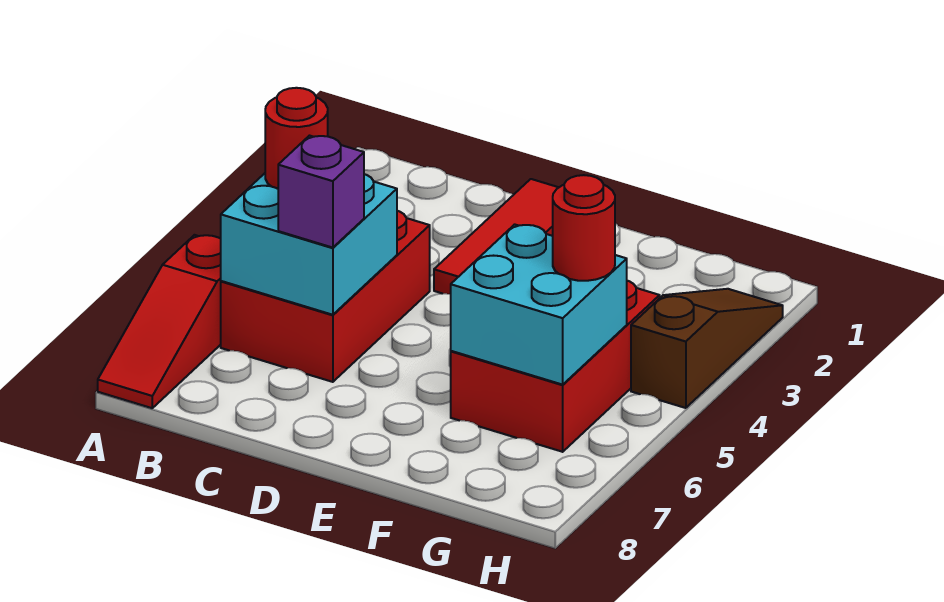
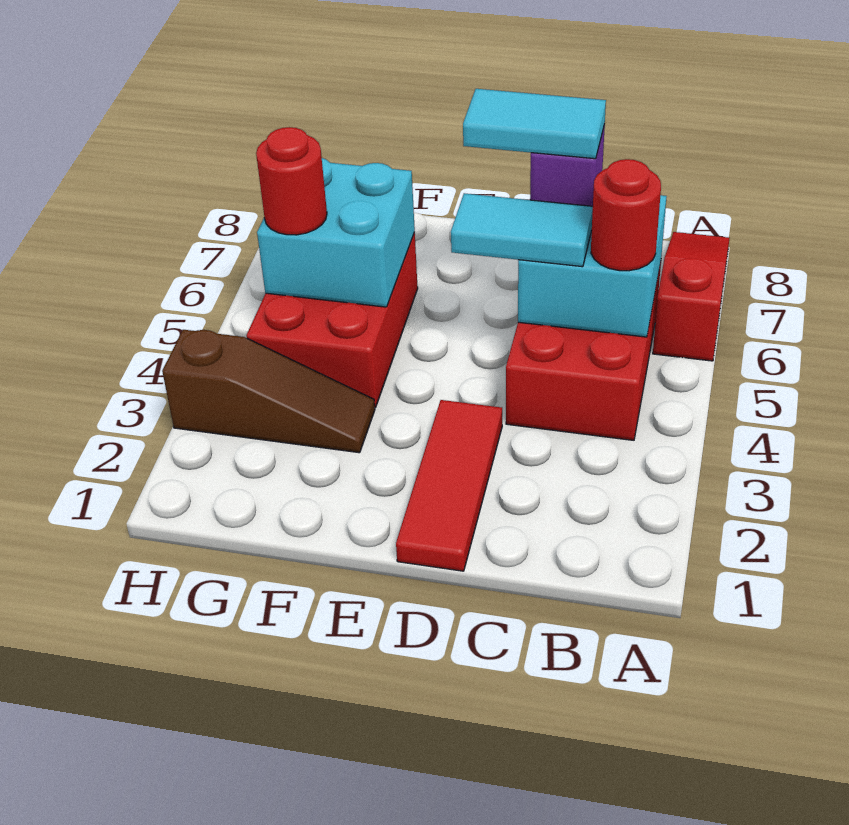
none -> cyan 1x2 tile [451,193,593,267]
none -> cyan 1x2 tile [463,89,606,159]
brown 1x3 slope [631,289,783,408] -> brown 1x3 slope turned to [162,330,375,453]

